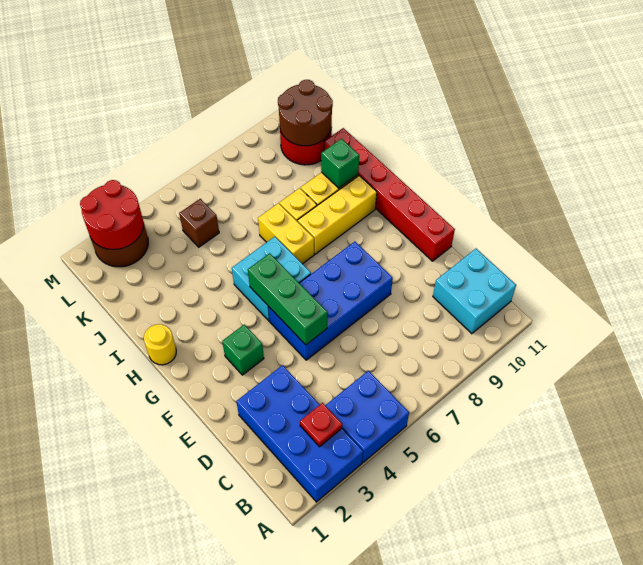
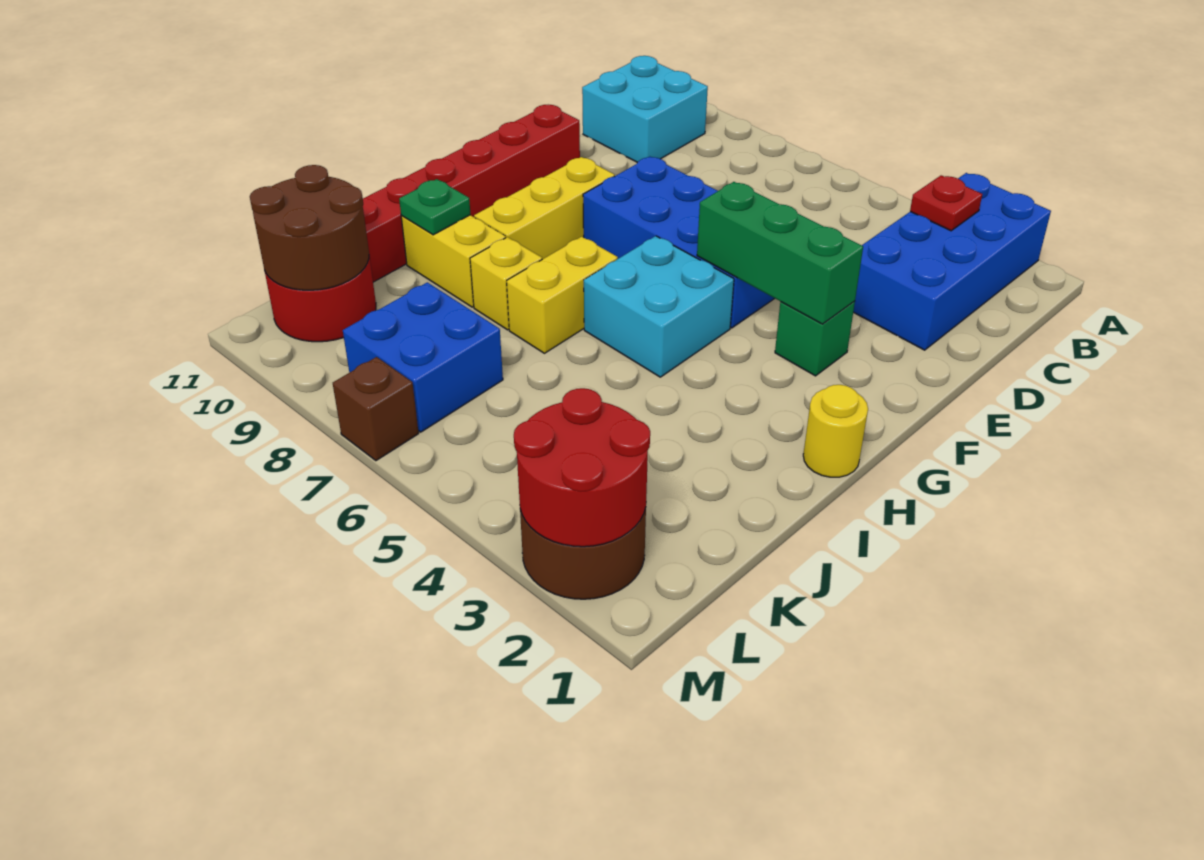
blue 2x2 brick [325,371,409,462] -> blue 2x2 brick moved to [343,282,503,432]
green 1x3 brick [248,253,328,345] -> green 1x3 brick turned to [697,182,863,324]
yellow 1x3 brick [298,176,377,254] -> yellow 1x3 brick turned to [474,157,615,259]
green 1x1 brick [321,139,359,188] -> green 1x1 plate [399,179,470,235]
brown 1x1 brick [179,199,219,247] -> brown 1x1 brick moved to [333,357,419,461]

